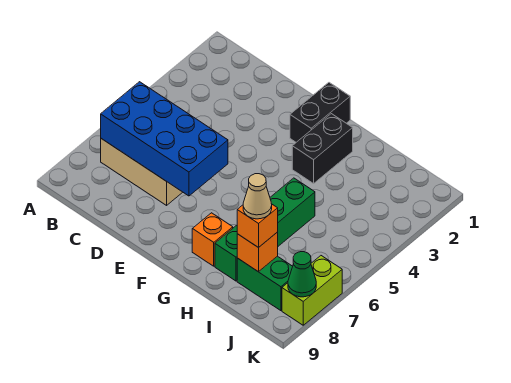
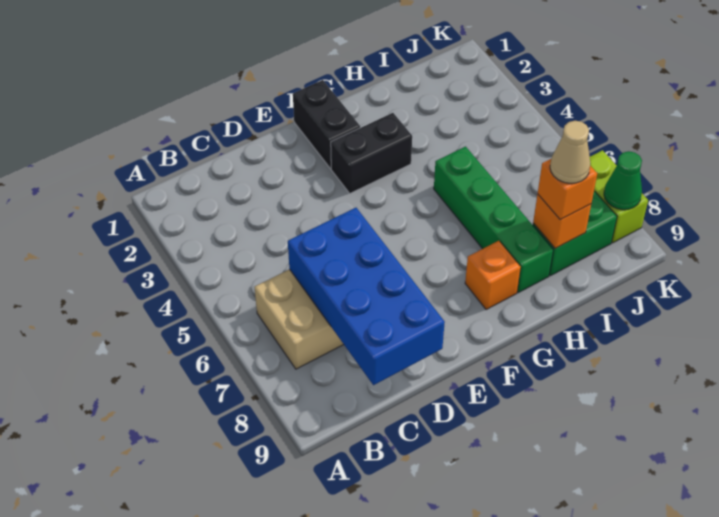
blue 2x4 brick [101,82,228,196] -> blue 2x4 brick turned to [288,208,445,385]
black 1x2 brick [292,114,353,183] -> black 1x2 brick turned to [331,113,412,193]

